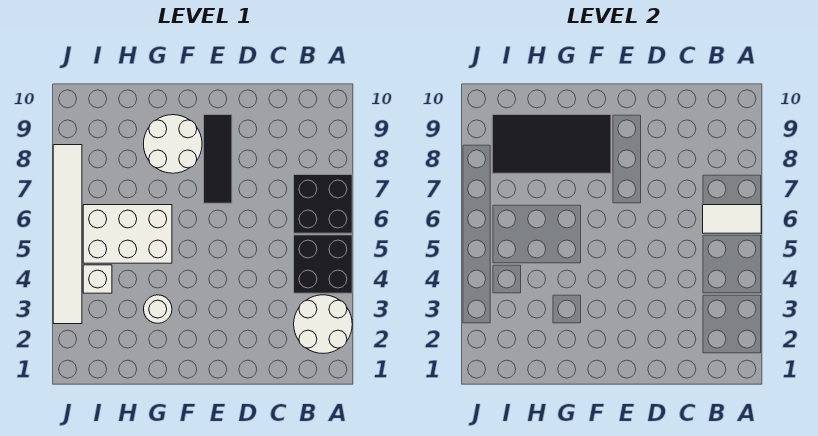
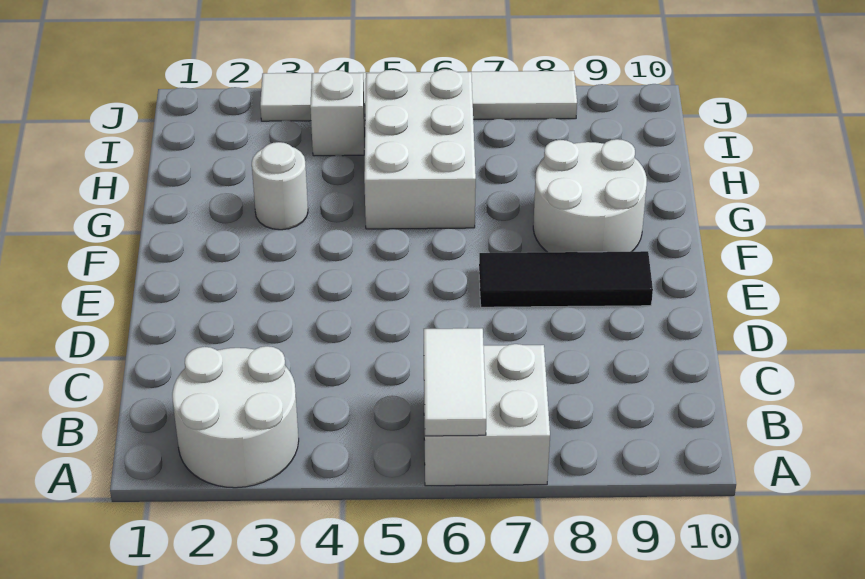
black 2x2 brick [294,235,352,293] -> none
black 2x2 brick [294,175,352,233] -> white 2x2 brick [424,344,550,486]
black 2x4 tile [492,115,611,173] -> none

